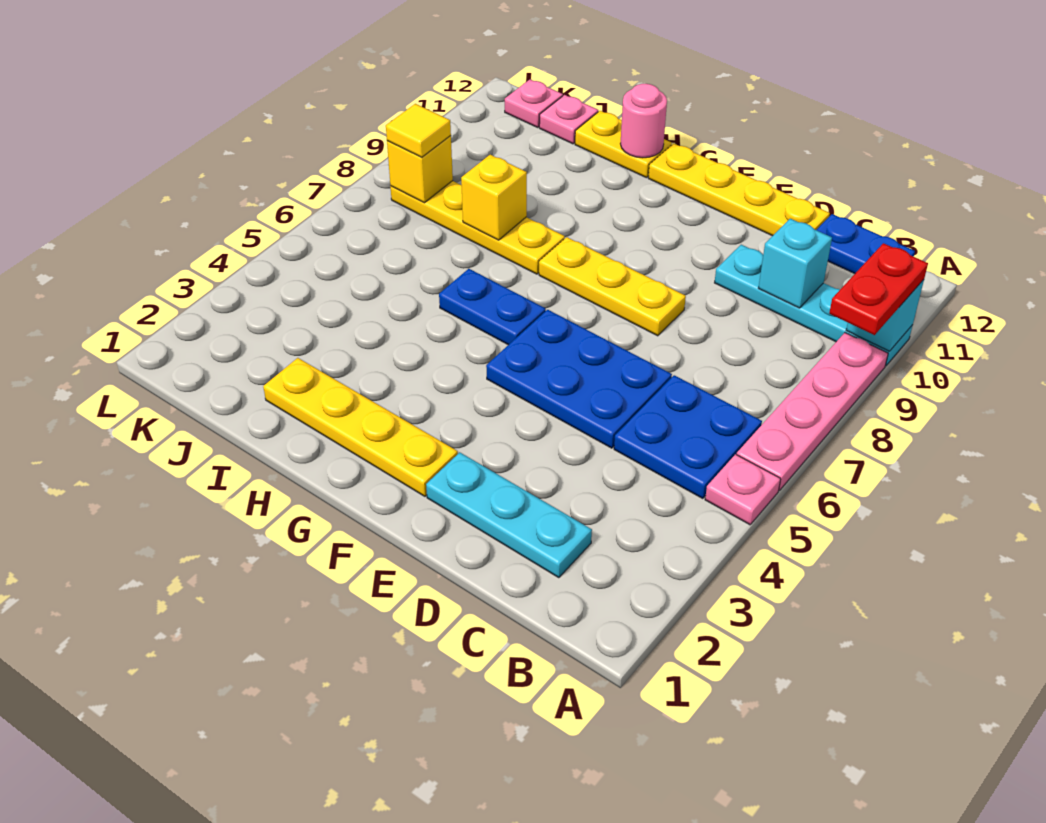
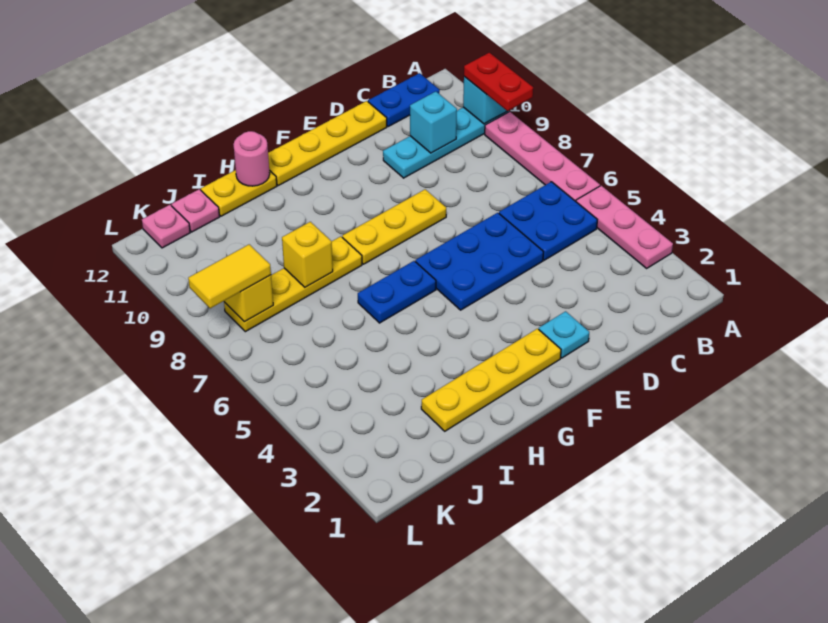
pink 1x1 plate [705,454,781,525] -> pink 1x3 plate [576,186,673,268]
cyan 1x3 plate [426,452,592,578] -> cyan 1x1 plate [539,311,589,358]
yellow 1x1 tile [386,104,451,157] -> yellow 1x2 tile [188,244,271,308]

